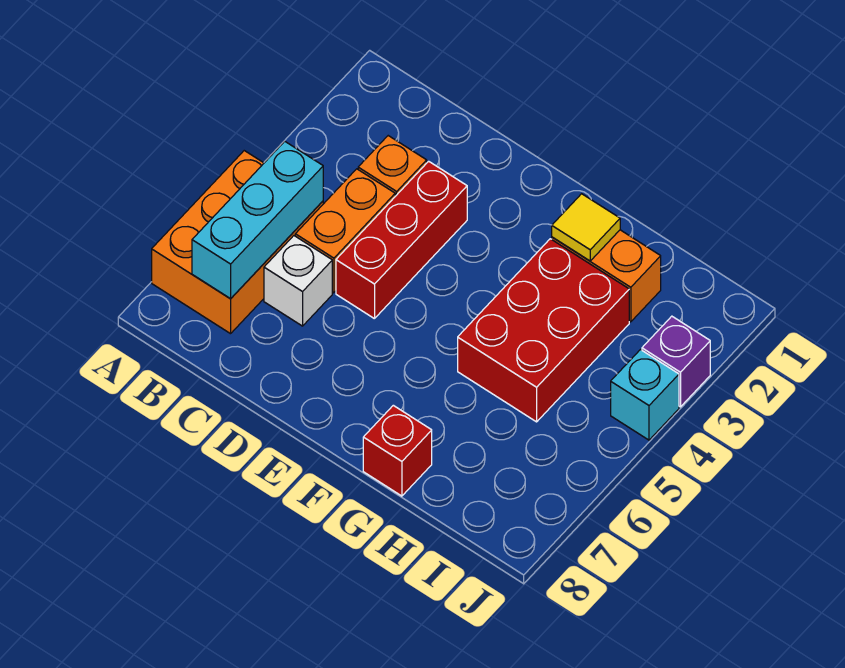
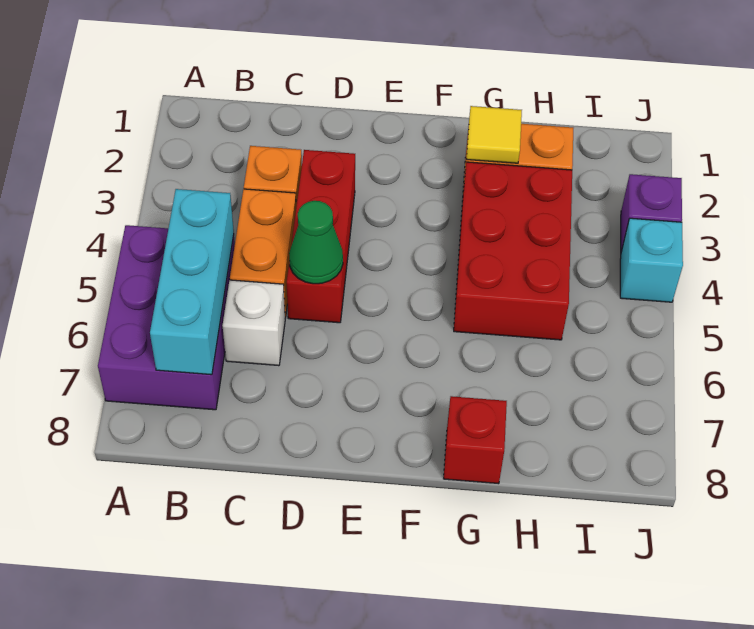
orange 2x3 brick [152,151,323,334] -> purple 2x3 brick [98,225,235,410]
none -> green 1x1 cone [289,201,343,284]

